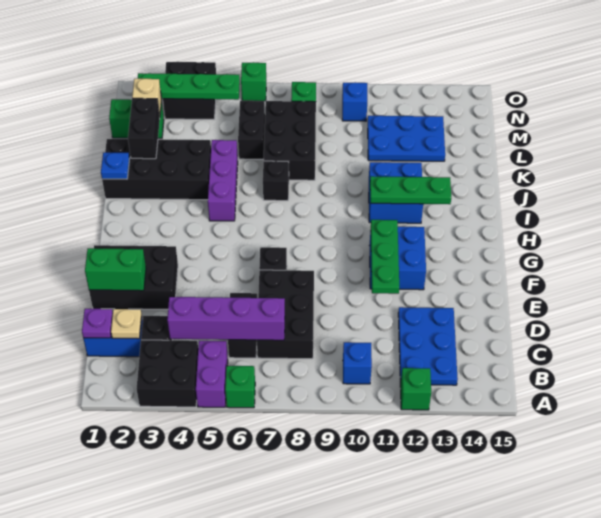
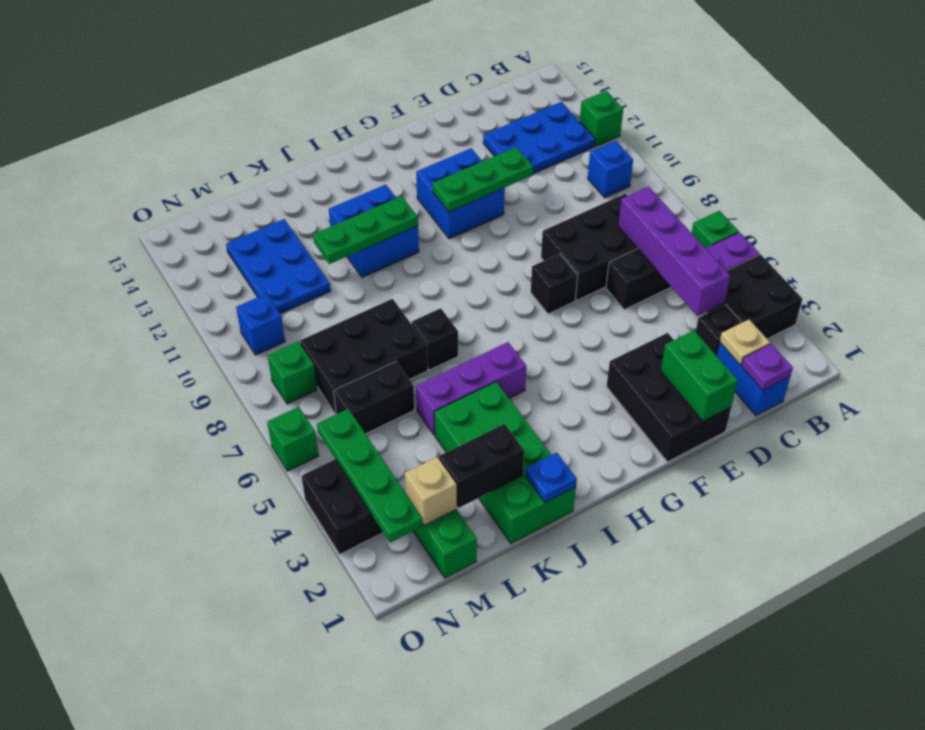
green 1x3 plate [370,176,451,204] -> green 1x3 plate turned to [313,196,418,264]
black 2x4 brick [102,139,211,200] -> green 2x4 brick [434,382,576,544]

